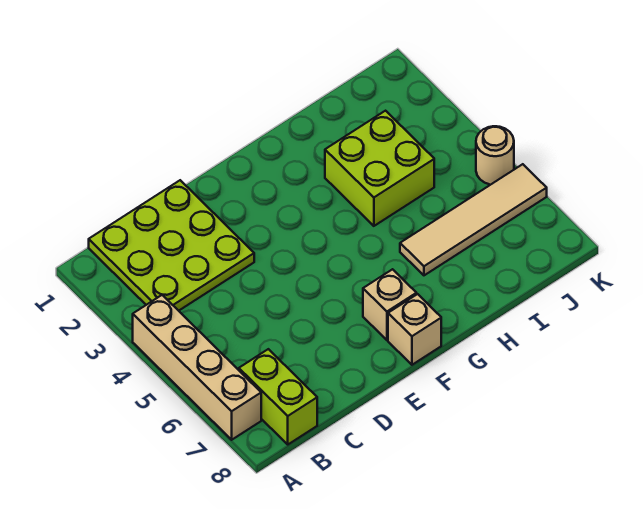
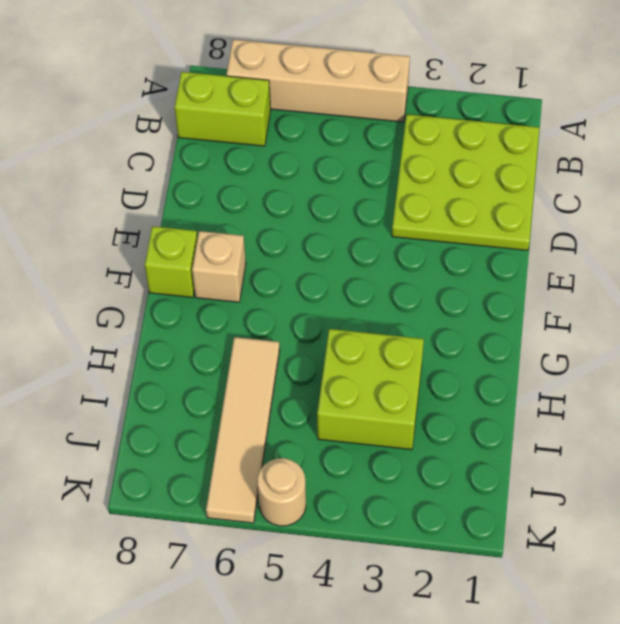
tan 1x1 brick [388,294,441,365] -> lime 1x1 brick [145,226,198,297]

